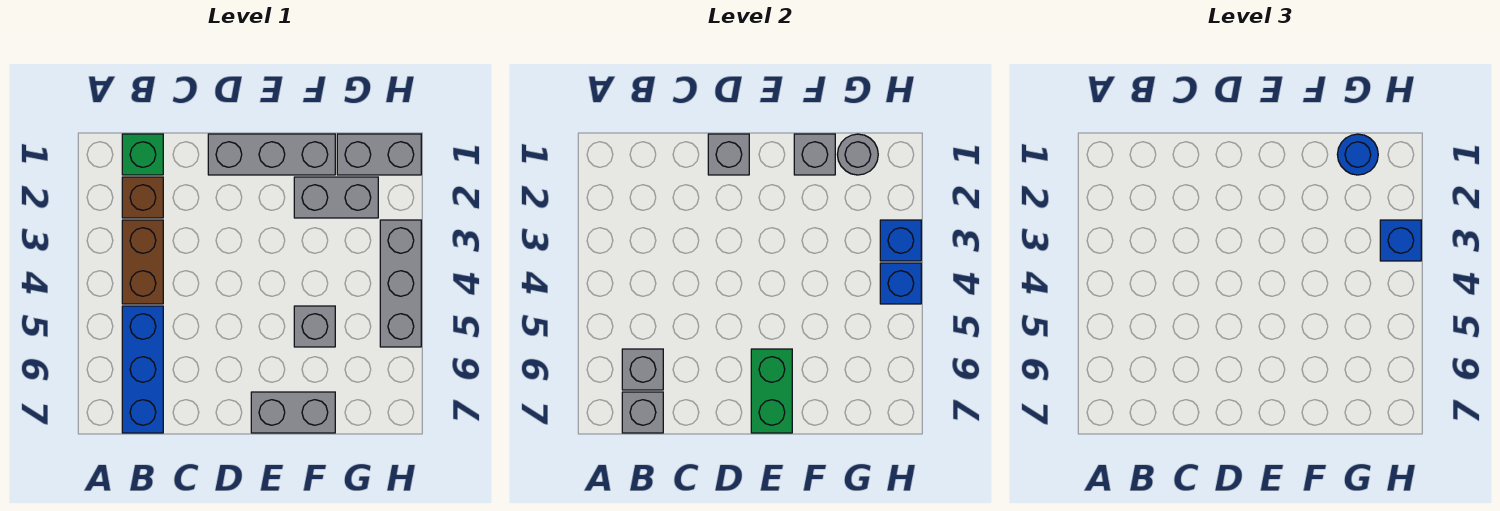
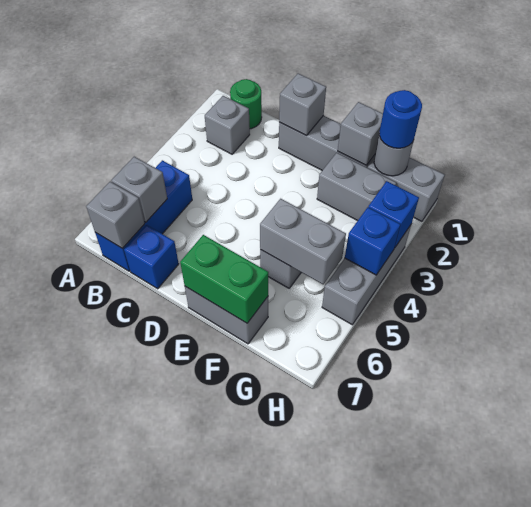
green 1x1 brick [122,134,163,175] -> green 1x1 round brick [230,79,262,129]
brown 1x1 brick [122,177,163,218] -> grey 1x1 brick [205,96,250,154]
brown 1x2 brick [122,220,163,304] -> none
green 1x2 brick [751,349,792,433] -> green 1x2 brick turned to [180,235,268,323]
none -> grey 1x2 brick [260,199,346,284]
blue 1x1 brick [1380,220,1421,261] -> blue 1x1 brick moved to [124,225,179,289]

